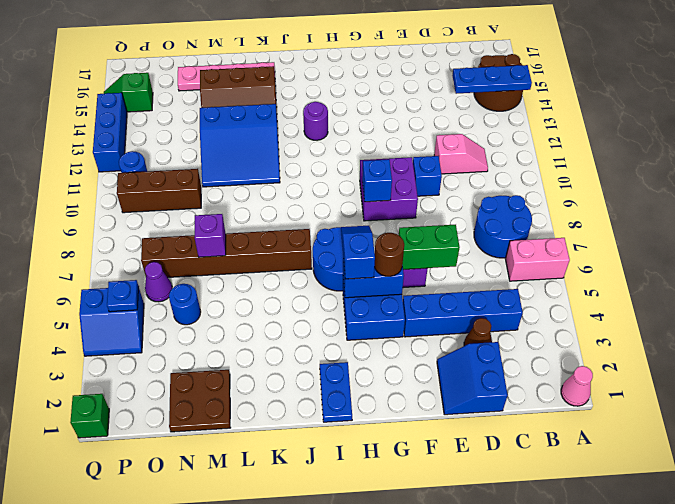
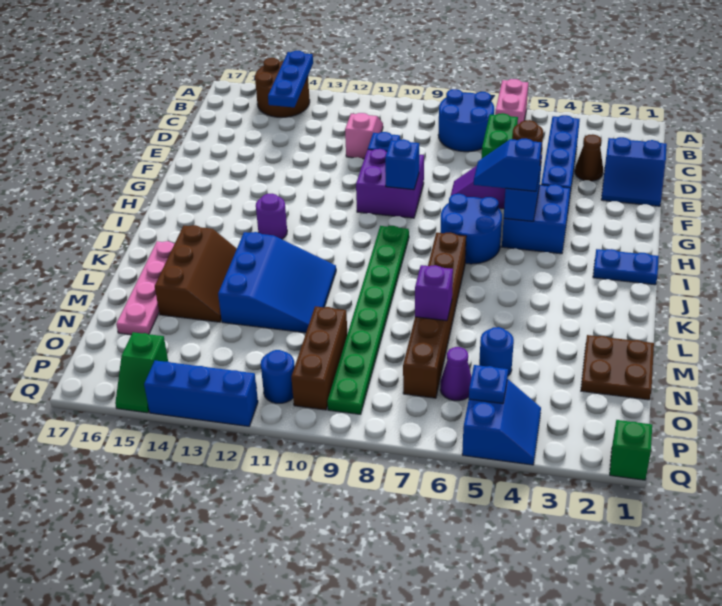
pink 1x1 cone [561,366,593,406] -> none
none -> green 1x8 plate [327,226,409,414]

